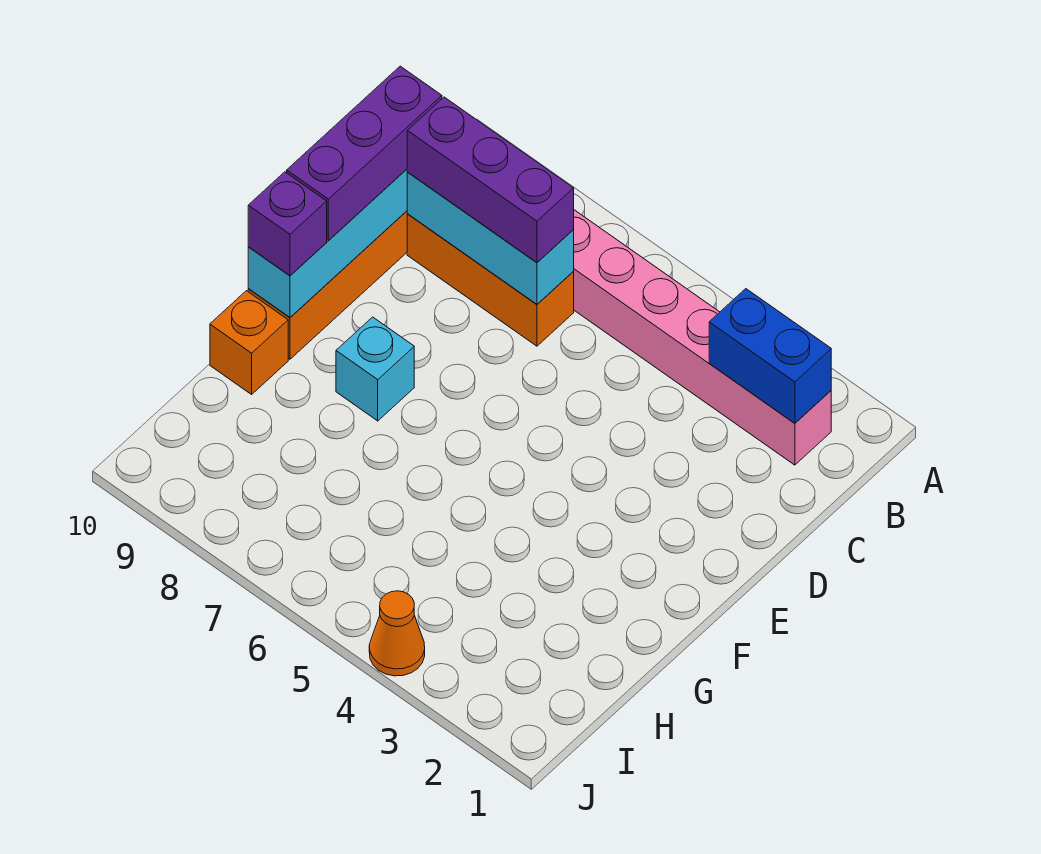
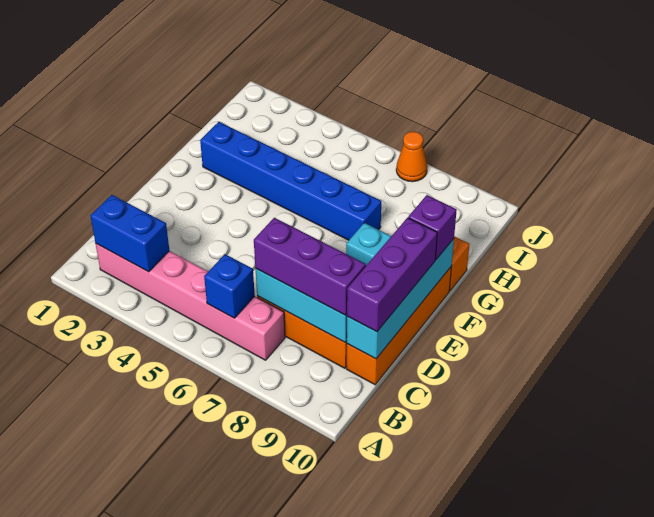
none -> blue 1x1 brick [204,254,255,318]
none -> blue 1x6 brick [200,122,381,240]
orange 1x1 cone [369,591,425,676] -> orange 1x1 cone moved to [396,132,427,182]

